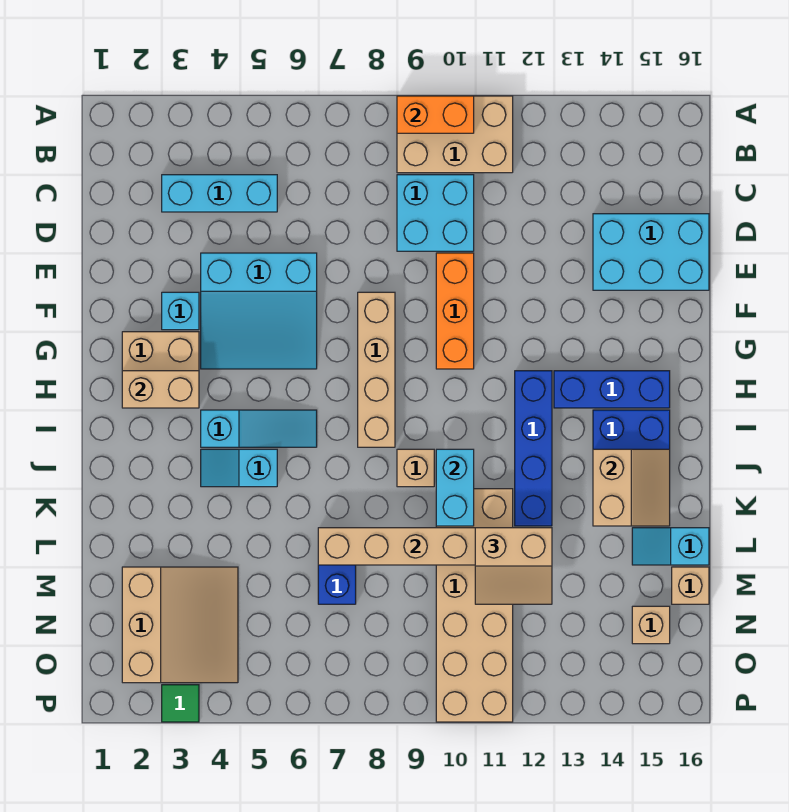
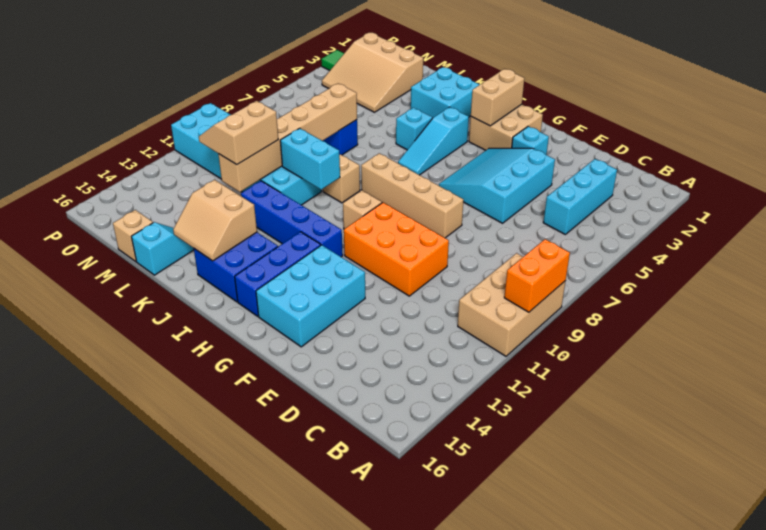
cyan 2x2 brick [397,175,474,251] -> cyan 2x2 brick moved to [411,67,480,117]
cyan 2x3 brick [593,214,709,290] -> cyan 2x3 brick moved to [256,245,365,347]
orange 1x3 brick [436,253,474,369] -> orange 2x3 brick [344,203,449,296]
tan 2x6 brick [436,489,513,722] -> cyan 2x6 brick [171,103,321,205]
tan 1x1 brick [632,606,670,644] -> tan 1x1 brick moved to [343,190,382,229]

